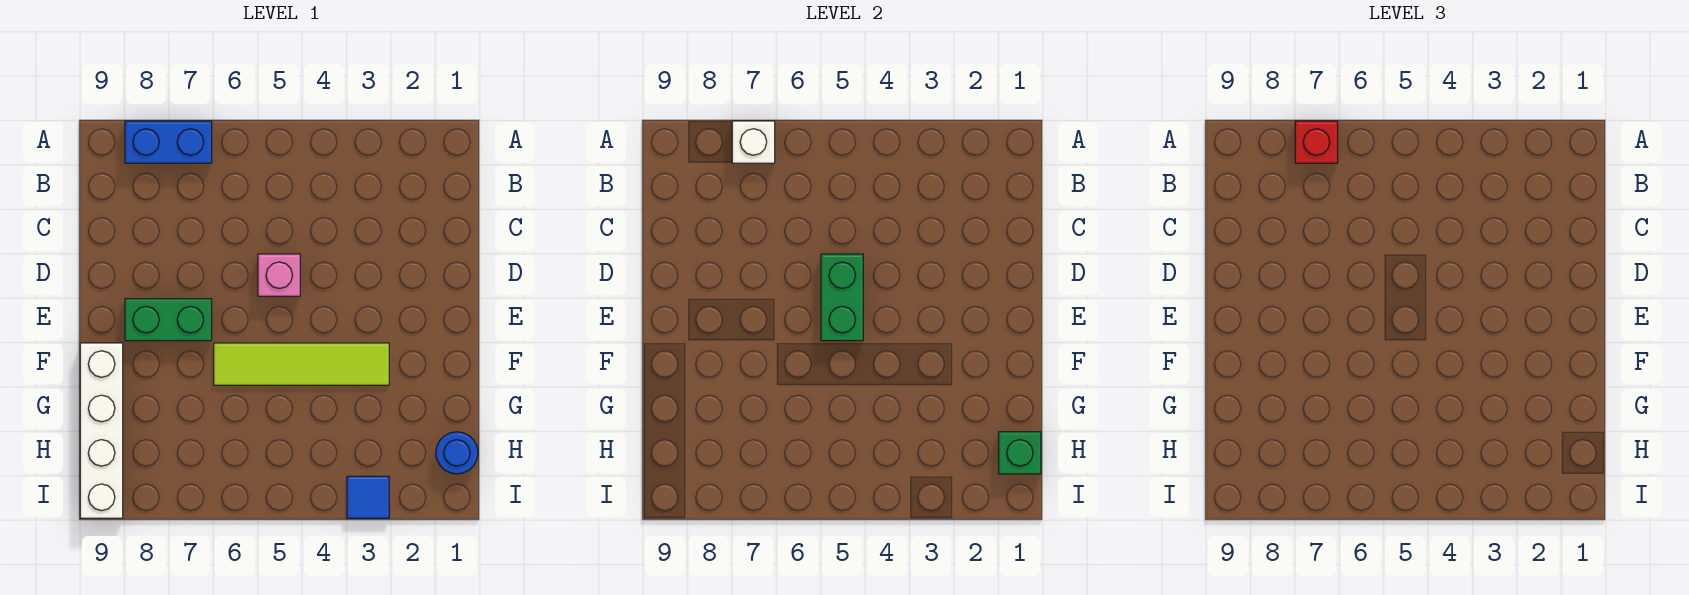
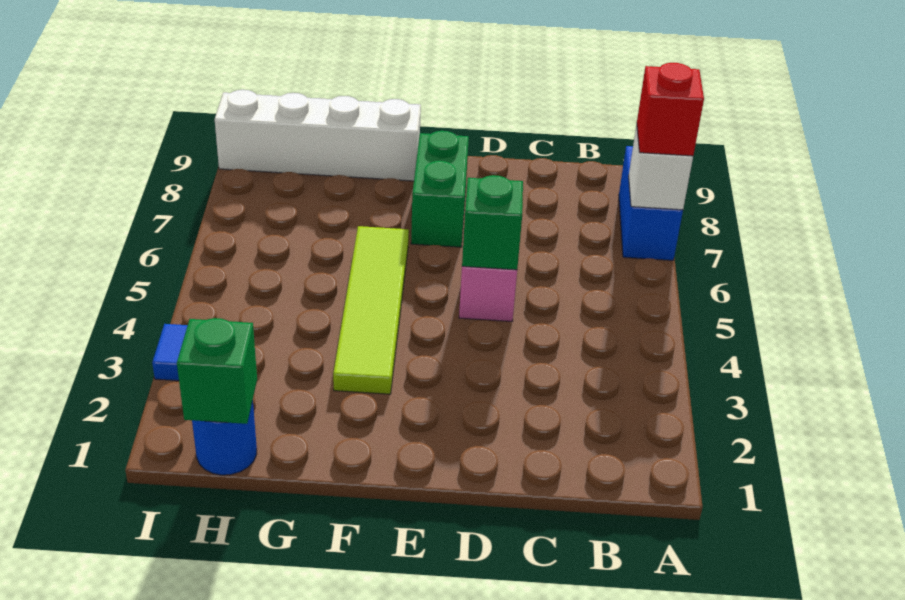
green 1x2 brick [821,254,863,341] -> green 1x1 brick [462,175,523,270]

